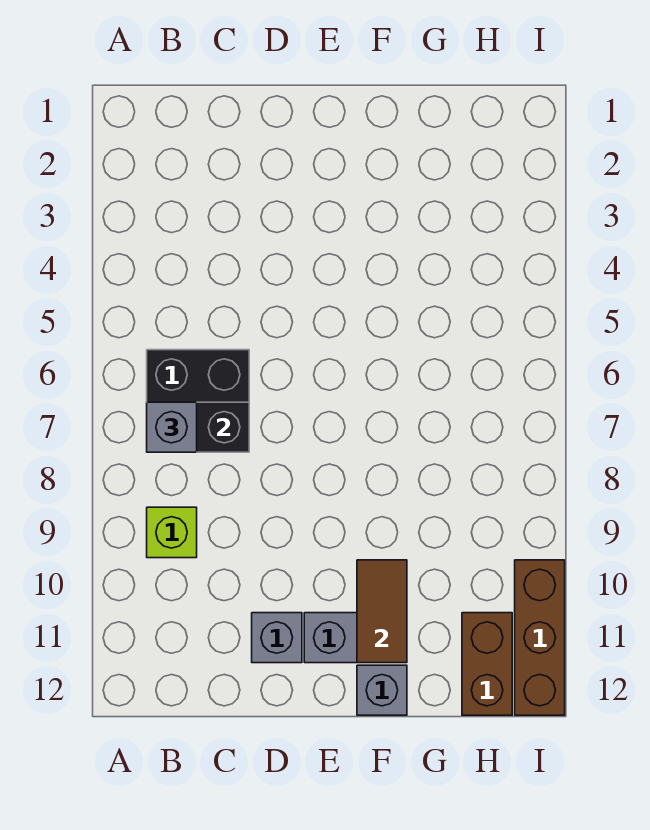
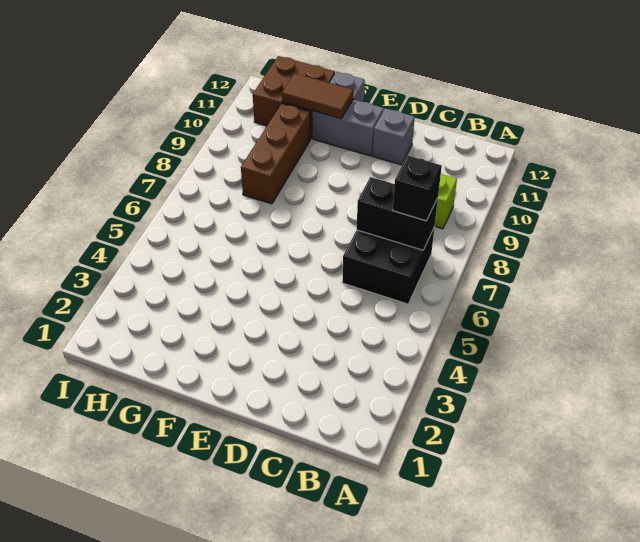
grey 1x1 brick [147,402,197,452] -> black 1x1 brick [393,156,442,221]
brown 1x2 tile [357,560,407,663] -> brown 1x2 tile turned to [282,73,353,119]
brown 1x2 brick [462,613,512,715] -> brown 2x2 brick [253,56,335,138]
brown 1x3 brick [515,560,565,715] -> brown 1x3 brick moved to [241,104,311,204]

